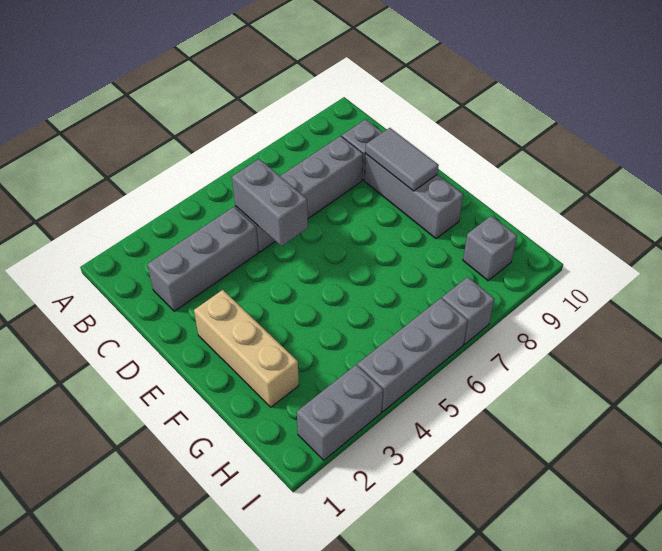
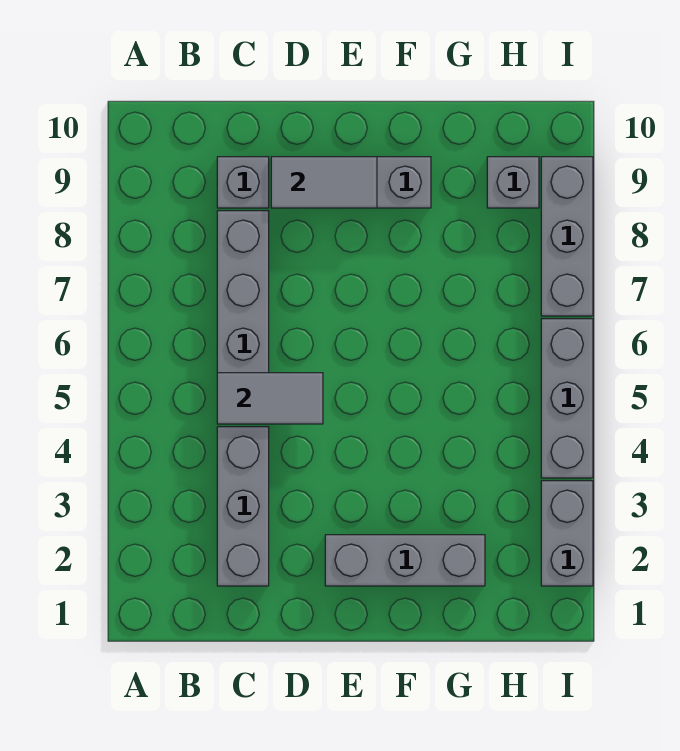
grey 1x2 brick [232,159,308,246] -> grey 1x2 tile [217,373,323,424]
tan 1x3 brick [194,290,299,407] -> grey 1x3 brick [325,535,485,586]
grey 1x1 brick [442,277,494,344] -> grey 1x3 brick [541,157,593,316]

